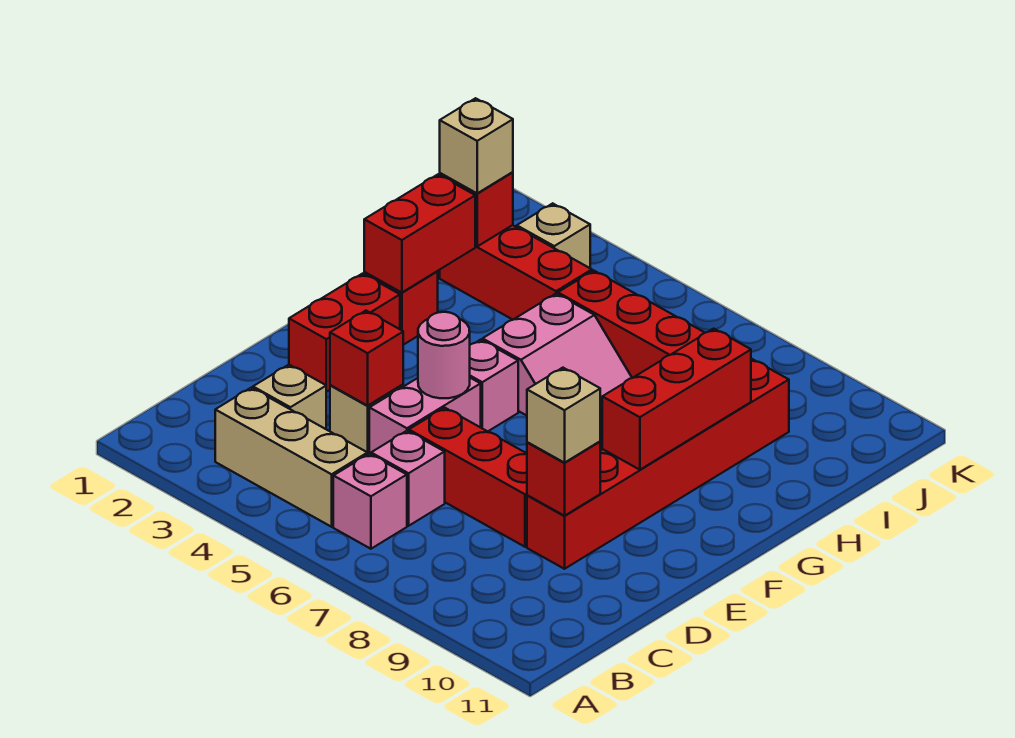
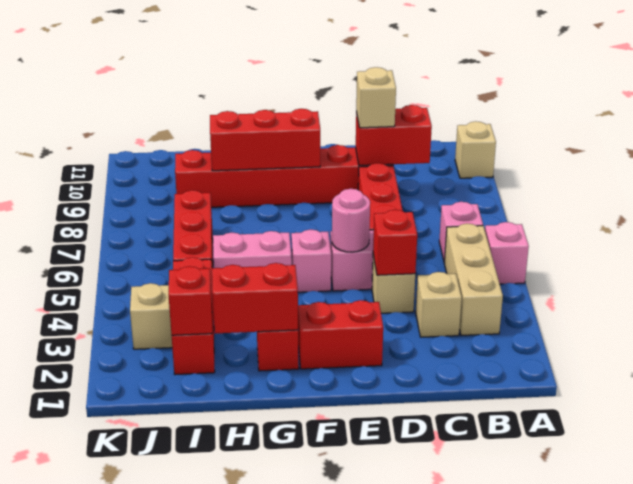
pink 1x1 brick [371,431,445,526] -> pink 1x1 brick moved to [485,222,529,284]
red 1x1 brick [527,442,600,516] -> red 1x2 brick [356,105,432,165]
tan 1x1 brick [440,98,513,193] -> tan 1x1 brick moved to [455,121,496,178]

